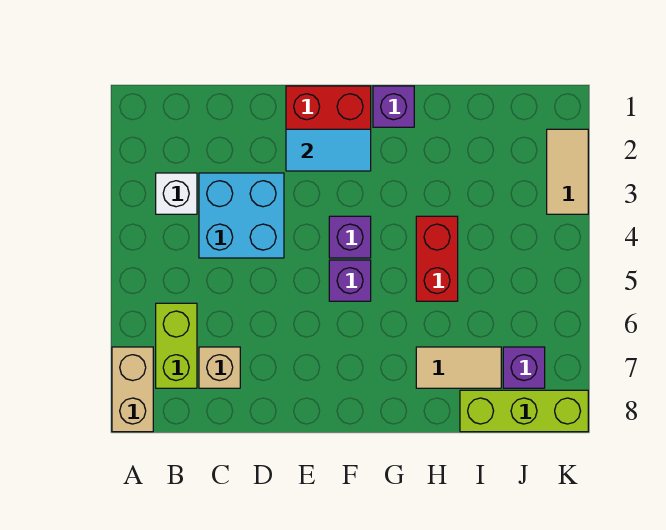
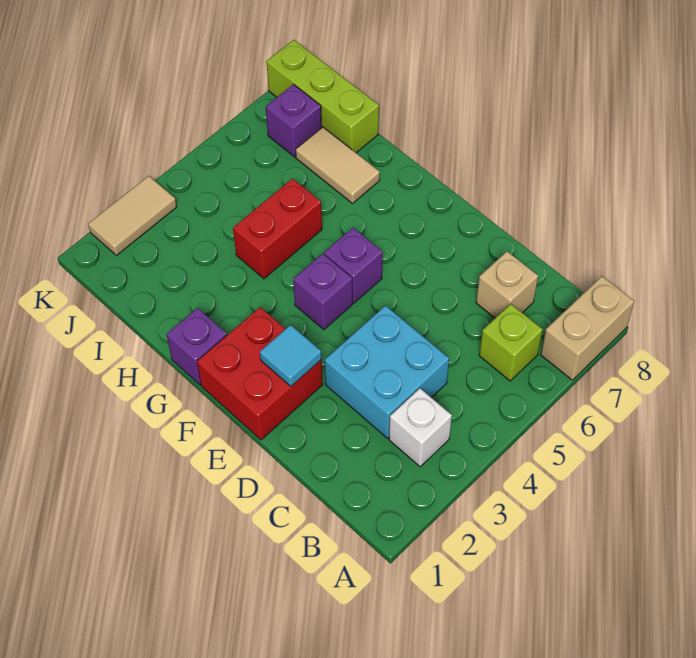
lime 1x2 brick [156,303,197,388] -> lime 1x1 brick [479,304,543,381]
cyan 1x2 tile [286,129,371,171] -> cyan 1x1 tile [260,325,321,386]

